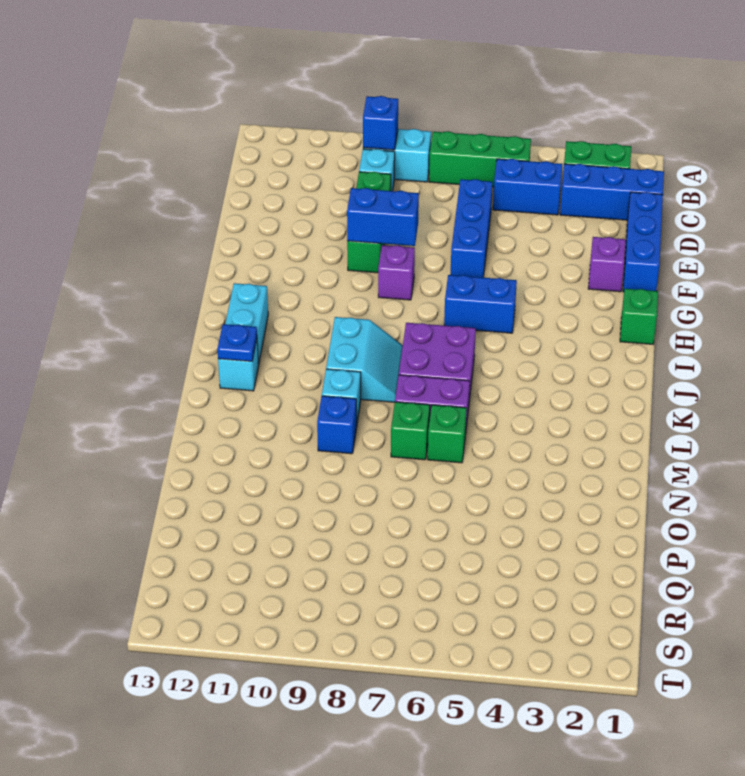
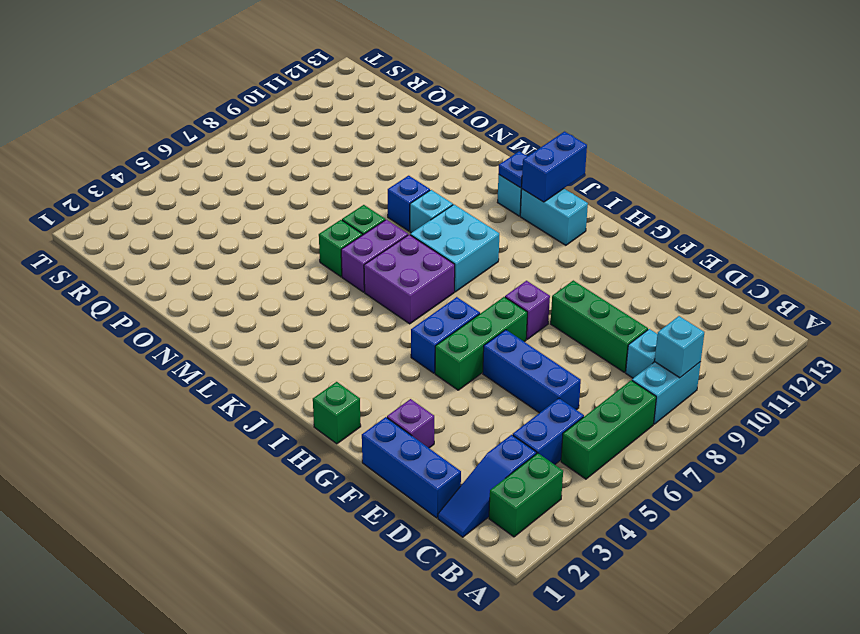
blue 1x1 brick [363,96,398,150] -> cyan 1x1 brick [655,316,704,378]
blue 1x3 brick [560,164,664,220] -> blue 1x3 slope [438,435,537,537]
blue 1x2 brick [347,188,419,246] -> blue 1x2 brick moved to [522,132,587,202]
none -> green 1x3 brick [435,297,527,390]
cyan 2x2 slope [326,317,403,402] -> cyan 2x2 brick [410,205,499,292]

